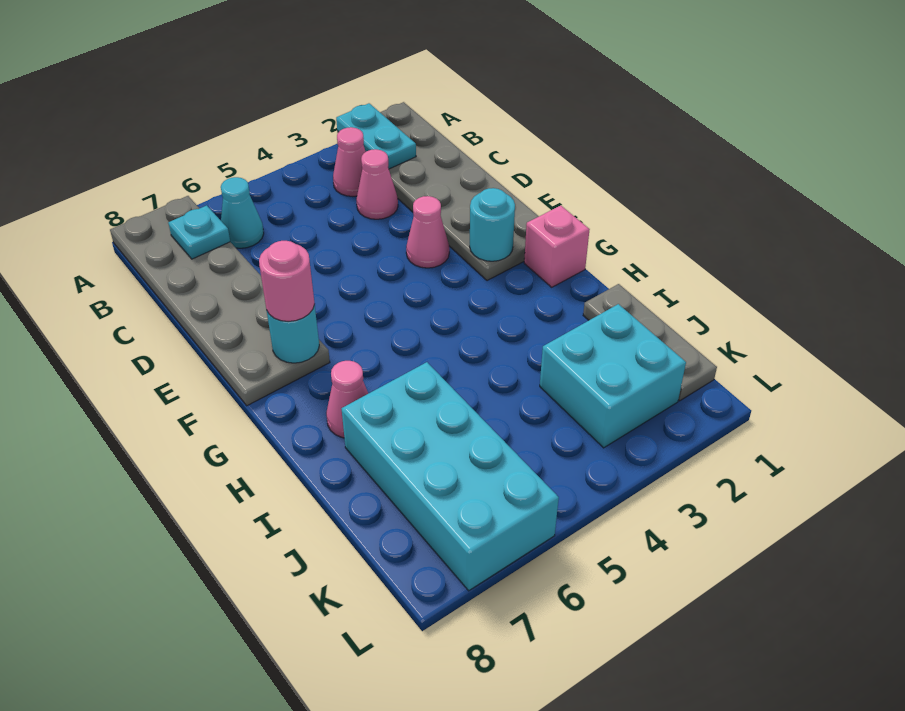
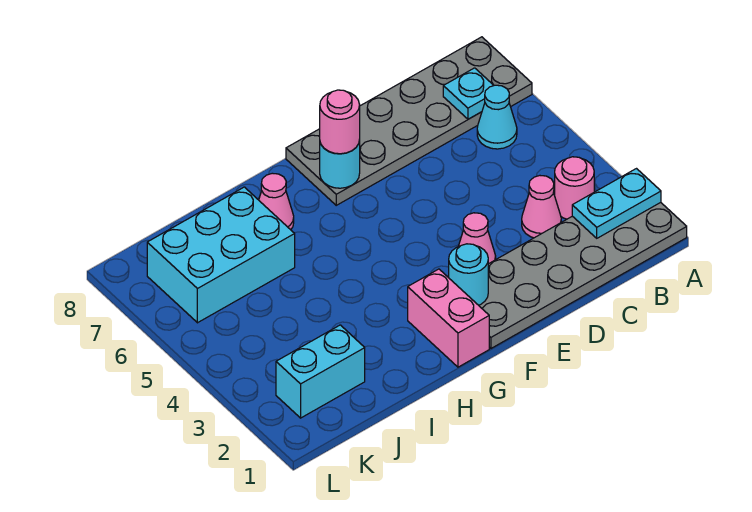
pink 1x1 cone [333,127,366,196] -> pink 1x1 round brick [555,157,594,219]
pink 1x1 brick [524,206,590,287] -> pink 1x2 brick [408,269,489,367]
grey 1x3 plate [583,284,717,401] -> none
cyan 2x4 brick [342,362,559,591] -> cyan 2x3 brick [147,187,295,323]
cyan 2x2 brick [540,304,686,448] -> cyan 1x2 brick [276,325,365,418]

